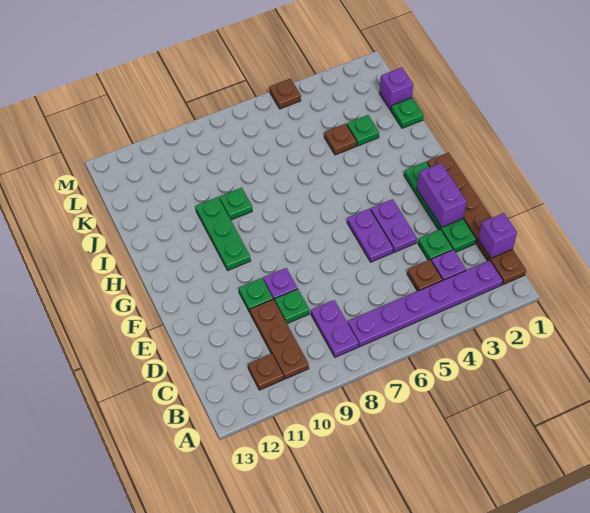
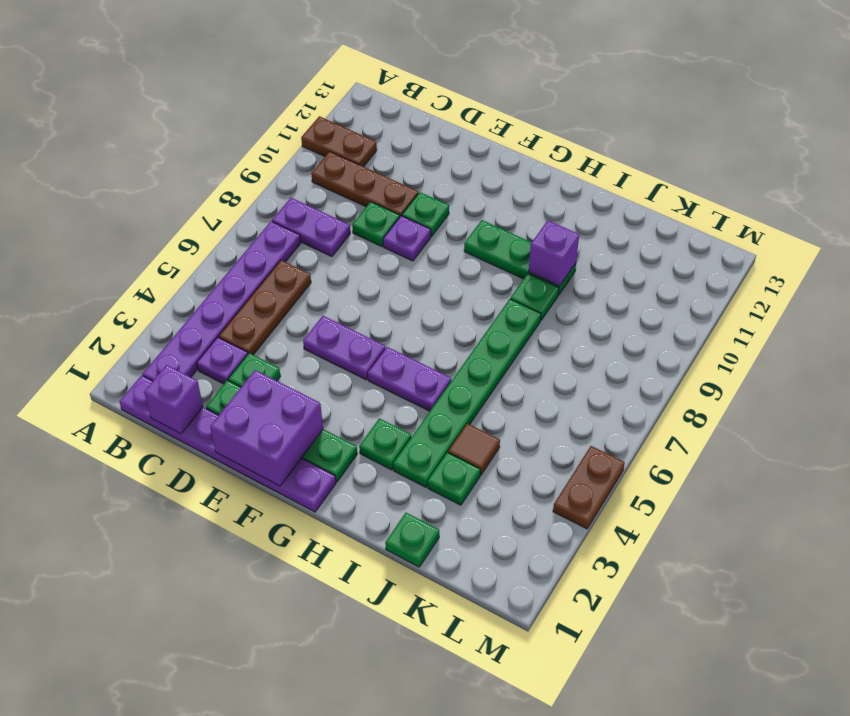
brown 1x6 plate [427,152,526,285] -> purple 1x6 plate [120,375,336,512]
brown 1x1 plate [248,354,284,390] -> brown 1x2 plate [301,116,377,167]
brown 1x1 plate [407,260,443,291] -> brown 1x3 plate [219,260,311,355]
purple 1x2 brick [417,163,467,228] -> purple 2x2 brick [210,370,323,486]
purple 1x2 plate [371,199,417,252] -> purple 1x2 plate moved to [368,347,451,411]
none -> green 1x1 plate [359,418,411,470]
none -> green 1x6 plate [393,299,541,487]
brown 1x1 plate [324,124,357,155] -> brown 1x1 tile [448,424,500,475]
purple 1x1 brick [380,67,413,110] -> purple 1x1 brick moved to [529,221,579,286]
brown 1x1 plate [269,79,301,109] -> brown 1x2 plate [553,446,625,529]

